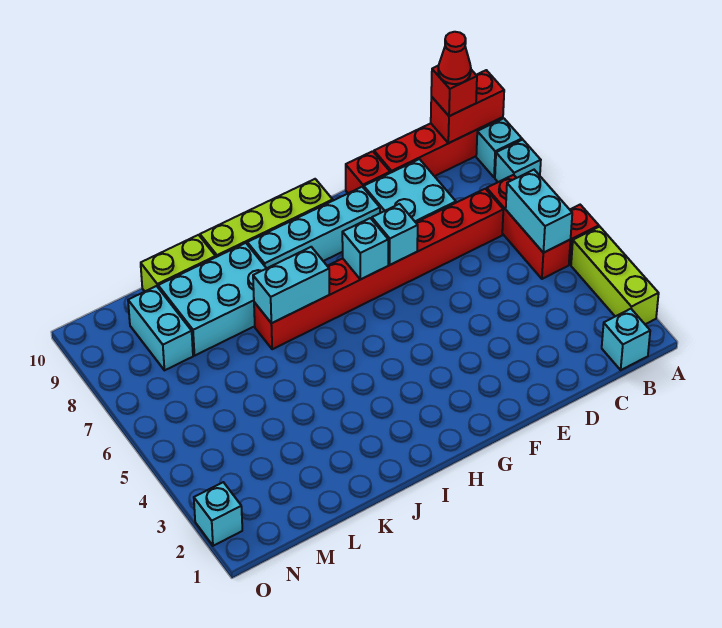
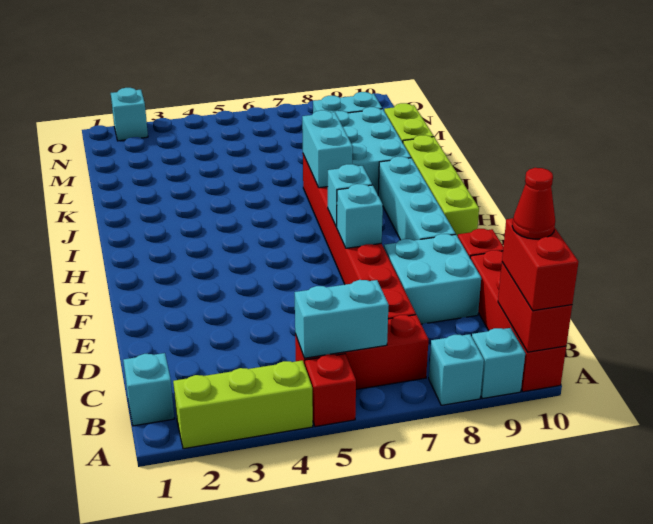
red 1x1 brick [431,66,477,116] -> red 1x2 brick [502,218,578,311]

